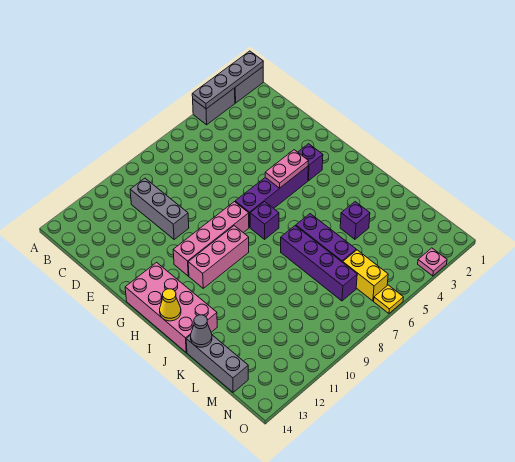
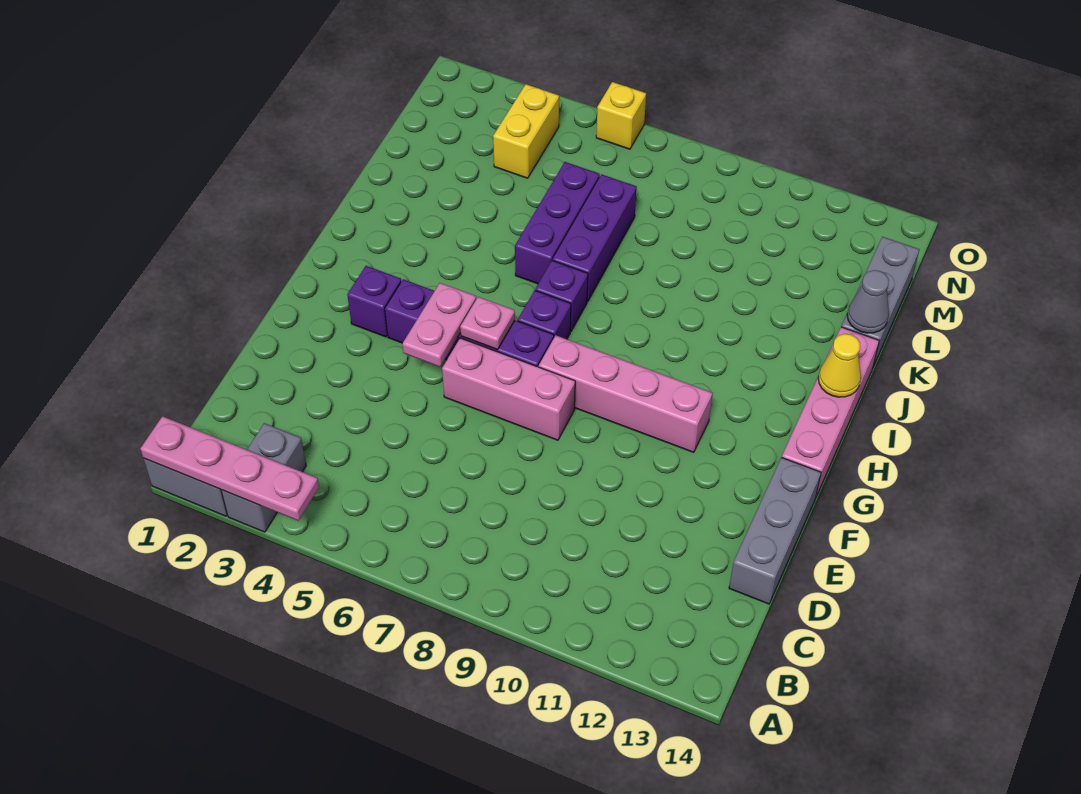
grey 1x4 plate [192,51,263,109] -> pink 1x4 plate [140,416,319,521]
grey 1x2 brick [193,88,235,125] -> grey 1x2 brick turned to [221,423,306,532]
grey 1x3 brick [130,178,189,239] -> grey 1x3 brick moved to [729,457,821,604]
pink 1x2 plate [265,150,308,188] -> pink 1x2 plate turned to [402,283,476,367]
pink 2x4 brick [125,262,217,352] -> pink 1x4 brick [782,327,879,496]
pink 1x3 brick [188,226,249,288] -> pink 1x3 brick moved to [442,338,575,440]
purple 1x4 brick [281,226,357,301] -> purple 1x3 brick [553,174,637,302]
purple 1x1 brick [340,202,370,239] -> purple 1x1 brick moved to [535,260,588,332]
yellow 1x2 brick [343,250,388,301] -> yellow 1x2 brick moved to [493,84,559,178]
pink 1x1 plate [418,248,447,276] -> pink 1x1 plate moved to [460,297,515,350]
yellow 1x1 plate [374,285,403,313] -> yellow 1x1 brick [596,82,646,149]

